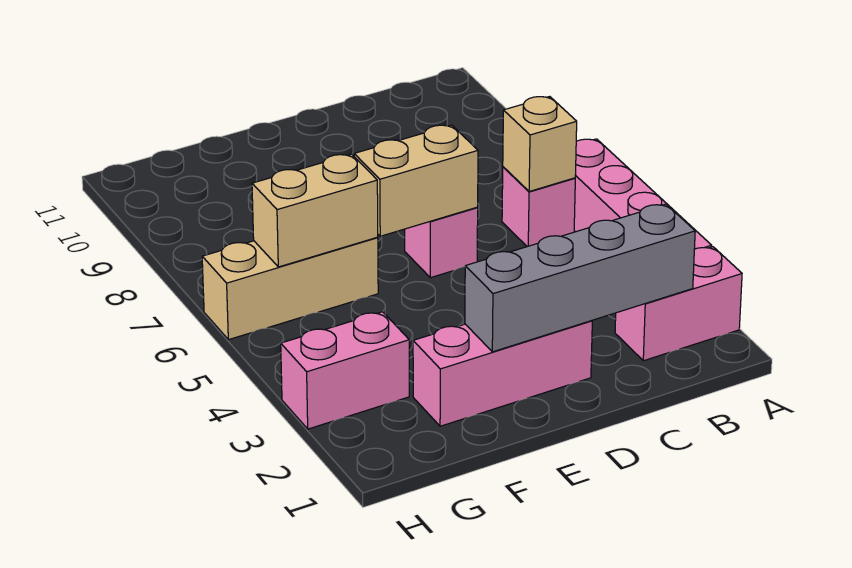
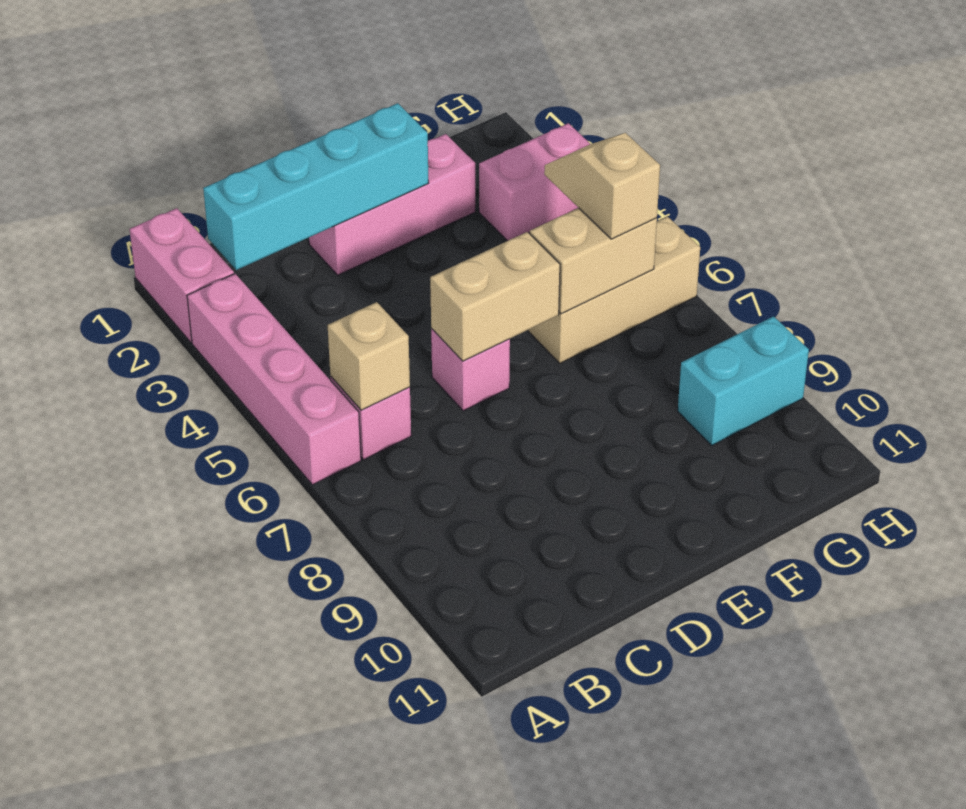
pink 1x2 brick [615,247,742,361] -> pink 1x2 brick turned to [130,208,234,342]
grey 1x4 brick [465,204,695,352] -> cyan 1x4 brick [203,103,429,270]
none -> tan 1x2 slope [544,133,660,239]
none -> cyan 1x2 brick [678,316,809,445]

